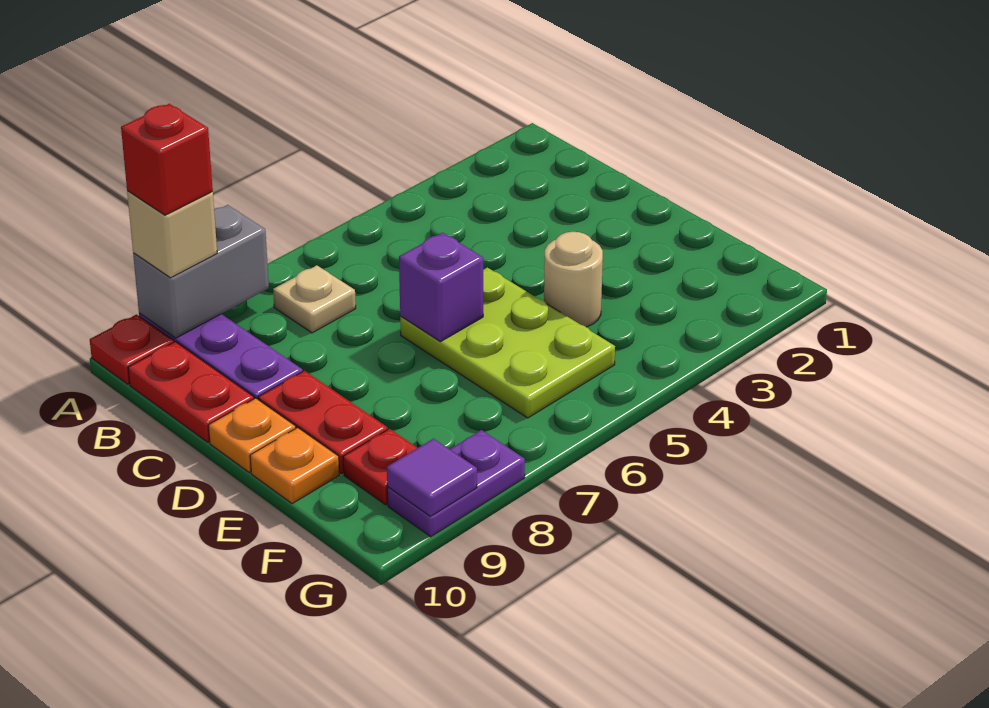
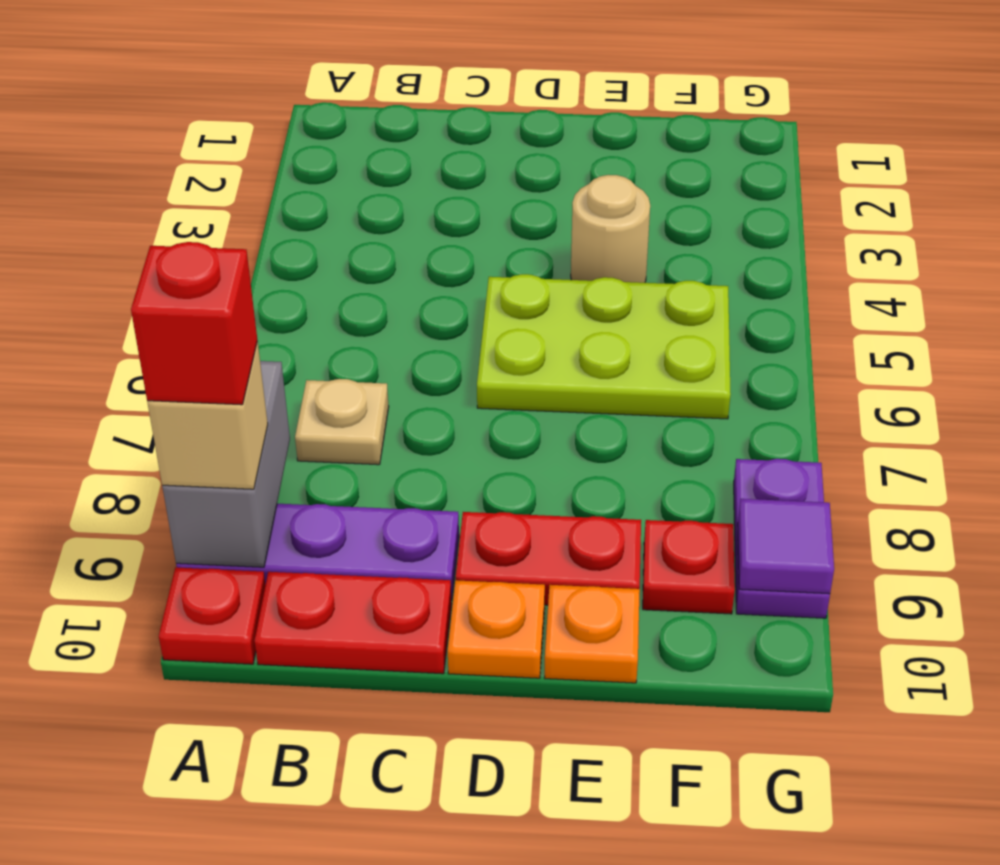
purple 1x1 brick [399,233,483,342] -> none

